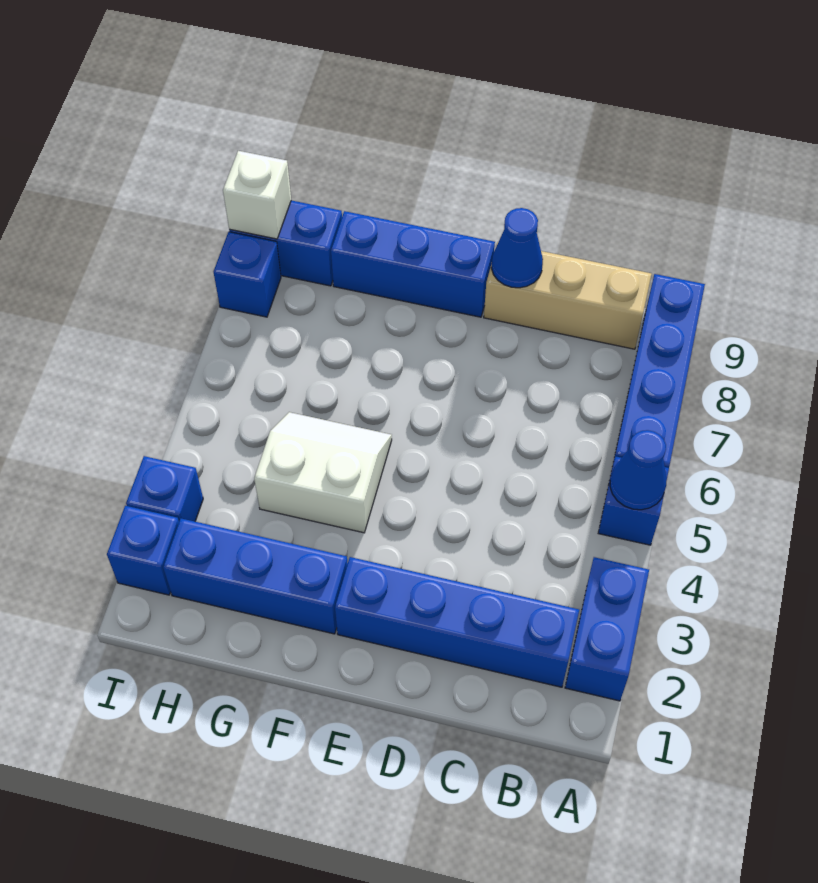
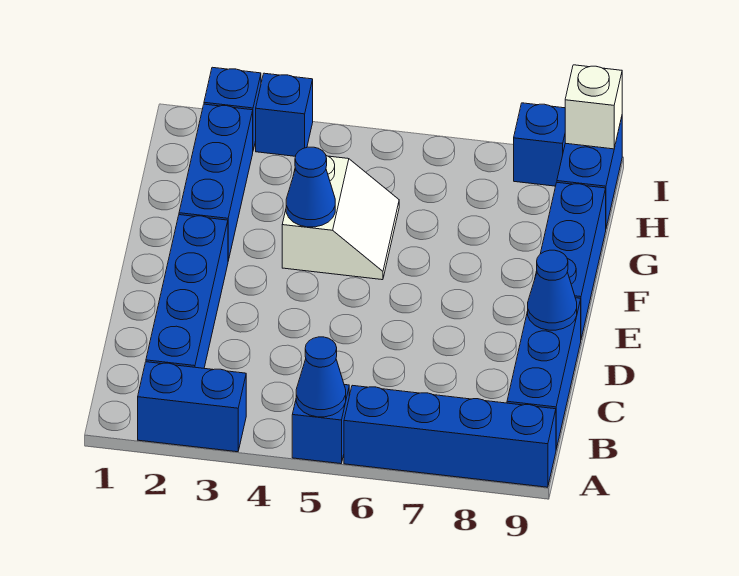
tan 1x3 brick [484,242,652,349] -> blue 1x3 brick [507,298,581,449]
none -> blue 1x1 cone [286,147,335,227]

